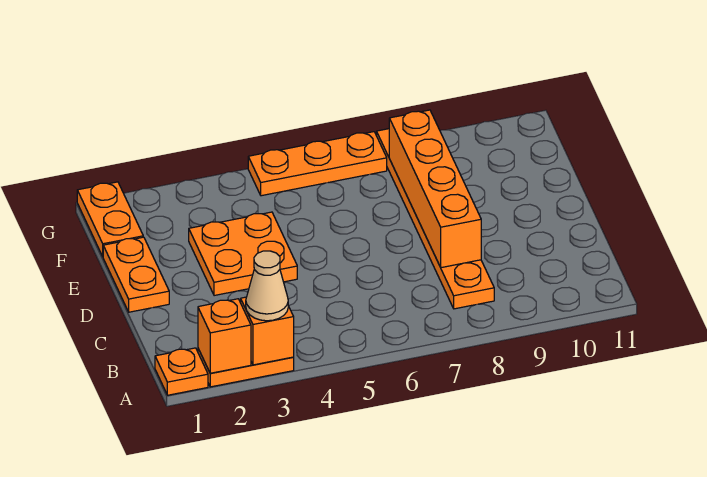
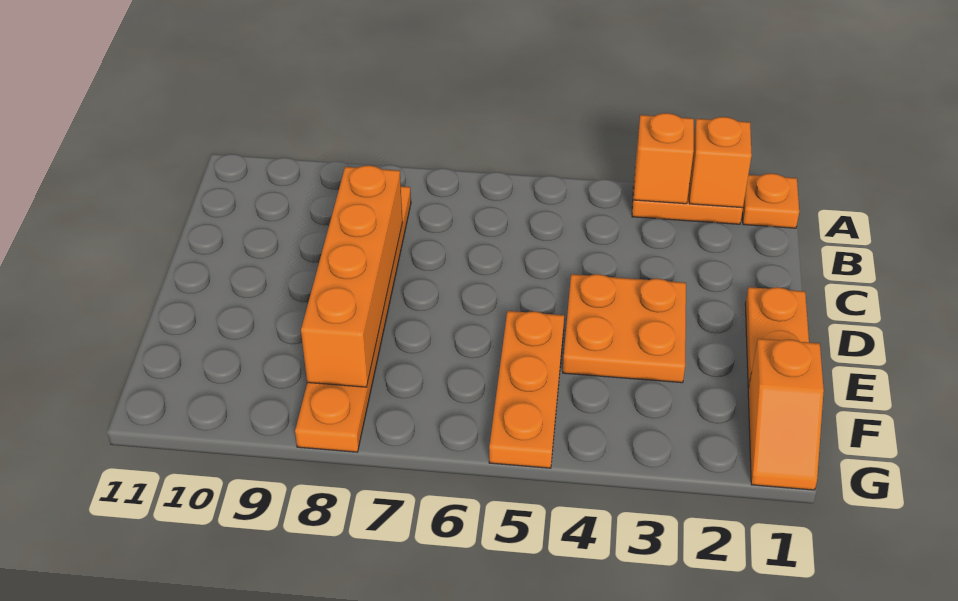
tan 1x1 cone [246,251,288,321] -> none
orange 1x2 plate [77,182,143,256] -> orange 1x2 slope [748,339,824,490]
orange 1x3 plate [248,132,387,196] -> orange 1x3 plate turned to [489,311,564,468]

